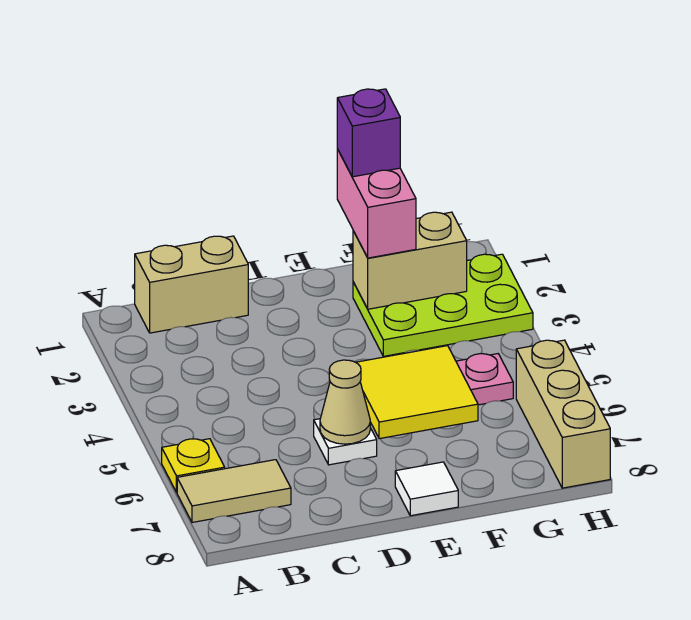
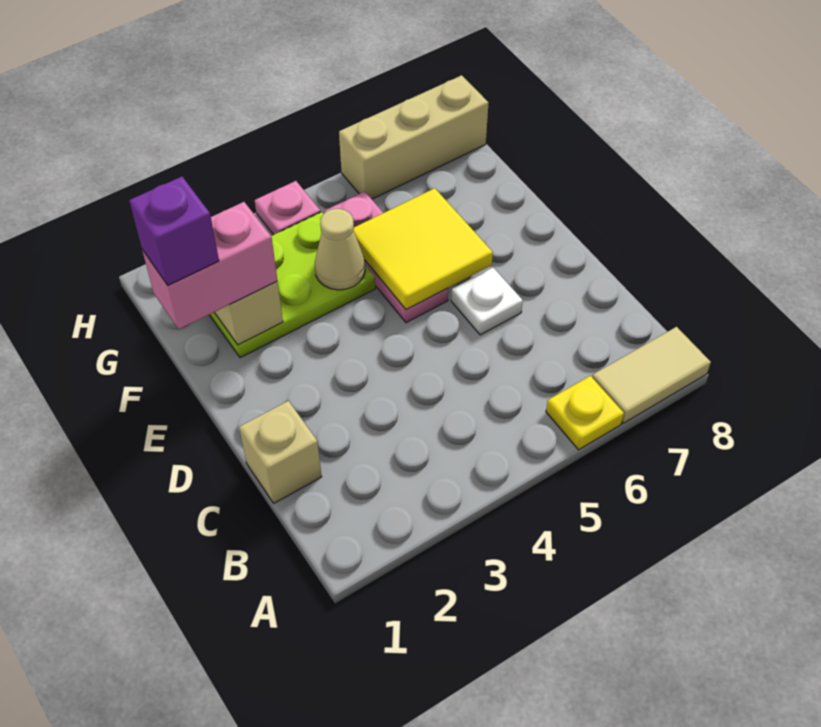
tan 1x2 tile [177,460,291,522] -> tan 1x2 tile turned to [592,327,711,423]
tan 1x2 brick [135,236,248,333] -> tan 1x1 brick [239,401,322,503]
tan 1x1 cone [320,360,370,444] -> tan 1x1 cone moved to [315,209,365,290]
white 1x1 tile [395,462,458,516] -> none
lime 2x3 plate [353,254,533,356] -> lime 2x3 plate turned to [209,212,375,358]
none -> pink 1x1 plate [255,181,321,235]

